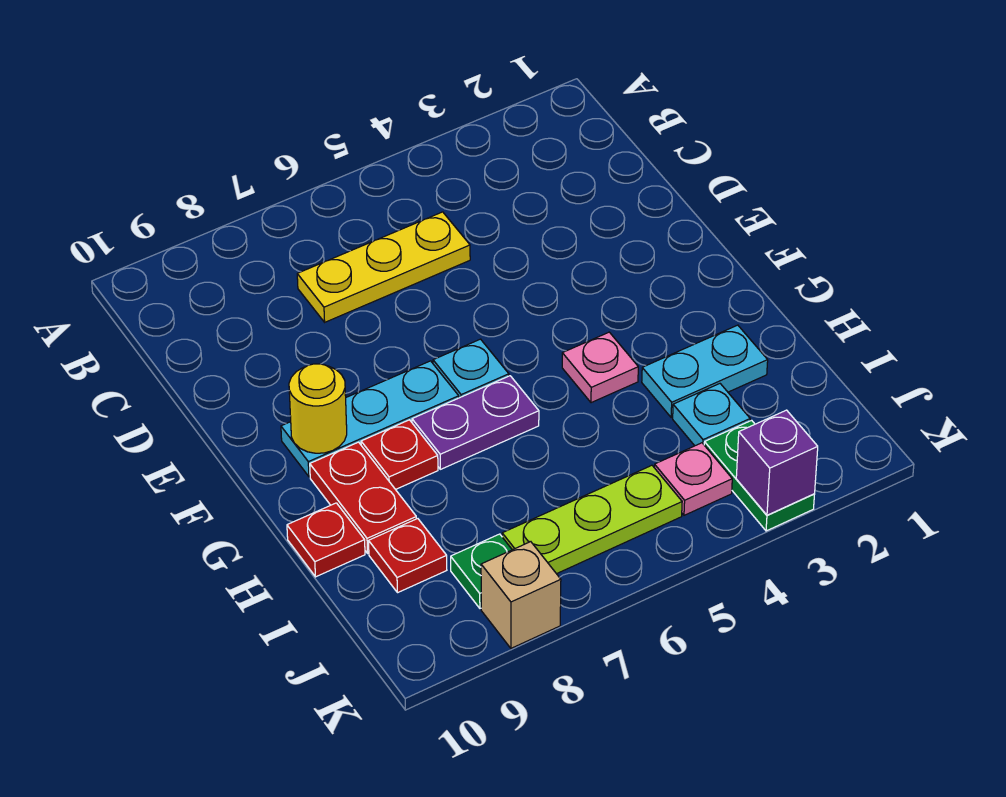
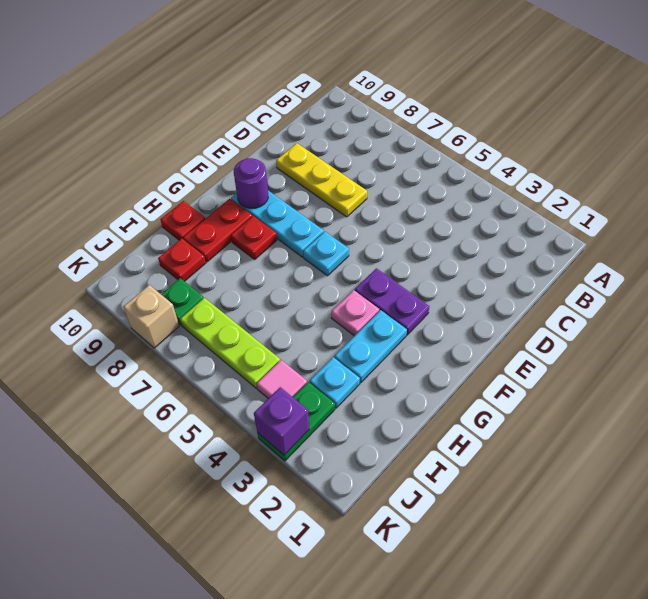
yellow 1x3 plate [297,212,470,322] -> yellow 1x3 plate moved to [276,143,367,217]
yellow 1x1 round brick [289,364,347,453] -> purple 1x1 round brick [234,158,268,208]
purple 1x2 plate [412,376,539,469] -> purple 1x2 plate moved to [355,268,429,335]
cyan 1x2 plate [642,325,768,418] -> cyan 1x2 plate turned to [334,310,407,383]
pink 1x1 plate [654,443,732,515] -> pink 1x1 tile [257,360,307,398]

